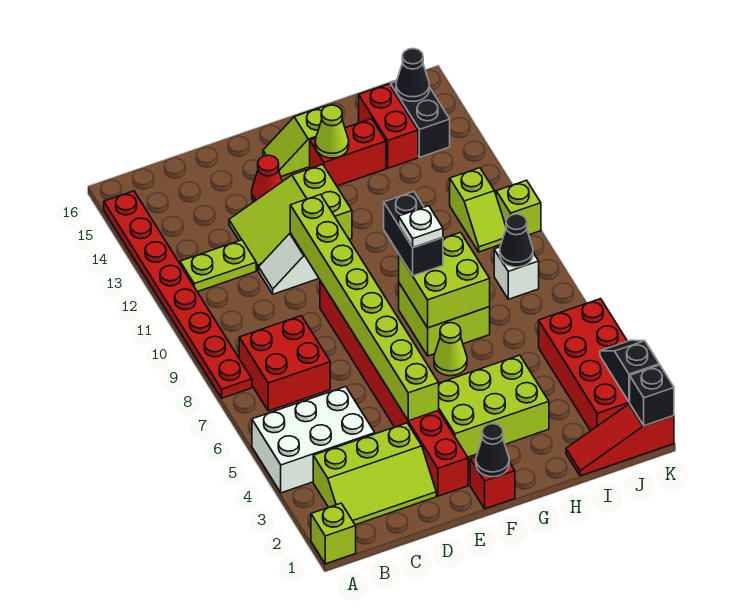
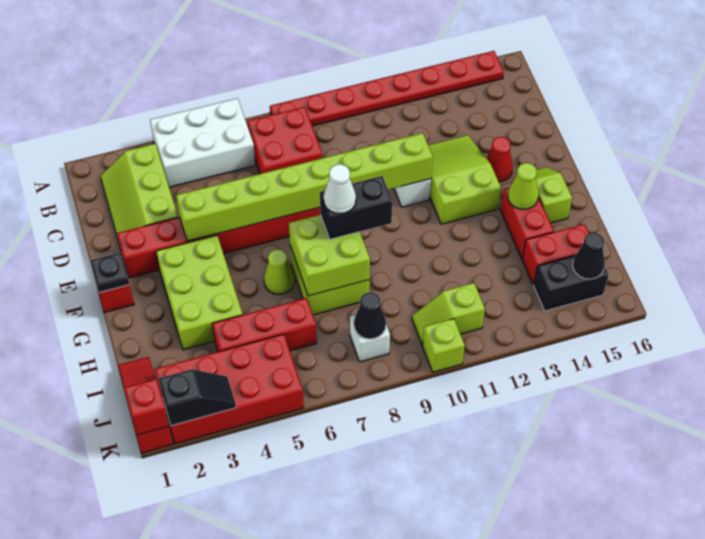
lime 1x1 brick [311,503,356,564] -> none
white 2x3 brick [252,387,375,493] -> white 2x3 brick turned to [150,98,255,187]
lime 1x2 plate [180,240,256,292] -> none
black 1x1 cone [476,424,509,477] -> black 1x1 plate [91,253,130,292]
white 1x1 plate [399,206,443,248] -> white 1x1 cone [324,164,356,214]
none -> red 1x3 brick [212,298,317,352]
black 1x1 brick [630,365,674,426] -> red 1x1 brick [124,379,169,435]

